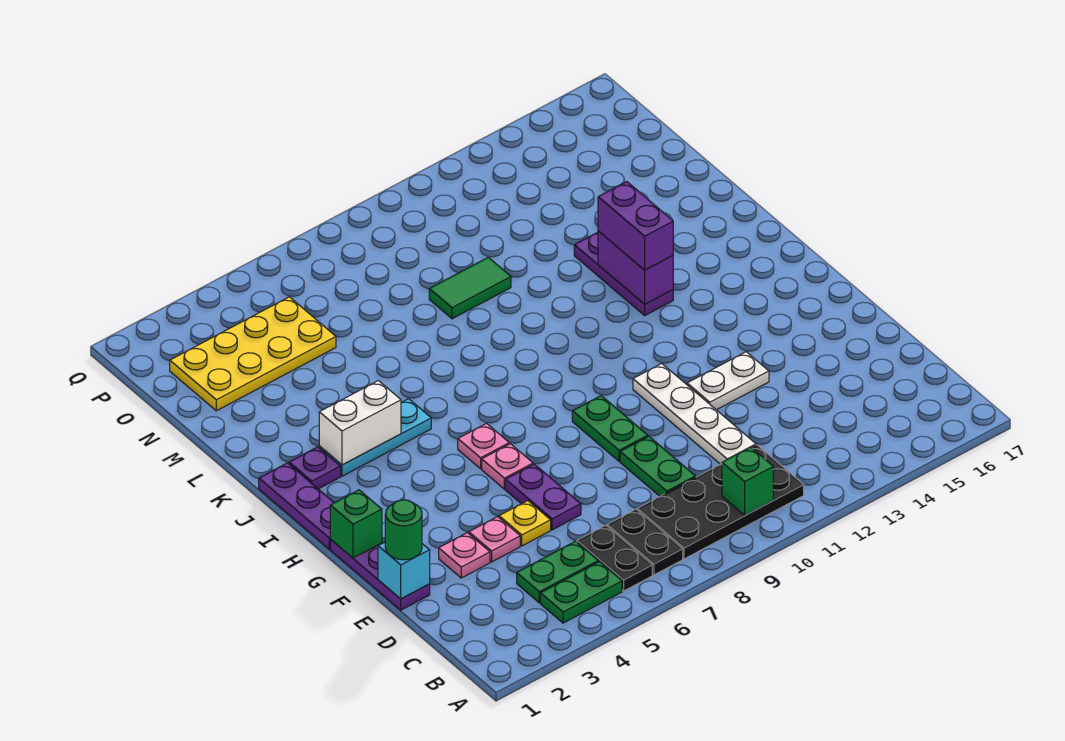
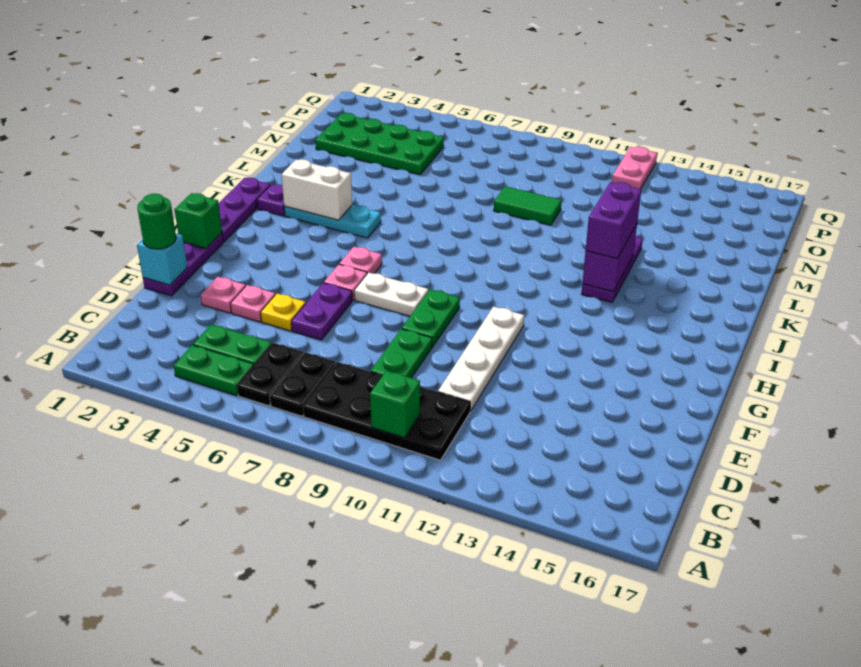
white 1x2 plate [687,352,769,410] -> white 1x2 plate moved to [354,273,428,316]
yellow 2x4 plate [170,297,336,411] -> green 2x4 plate [315,113,444,175]
none -> pink 1x2 plate [612,147,657,189]

